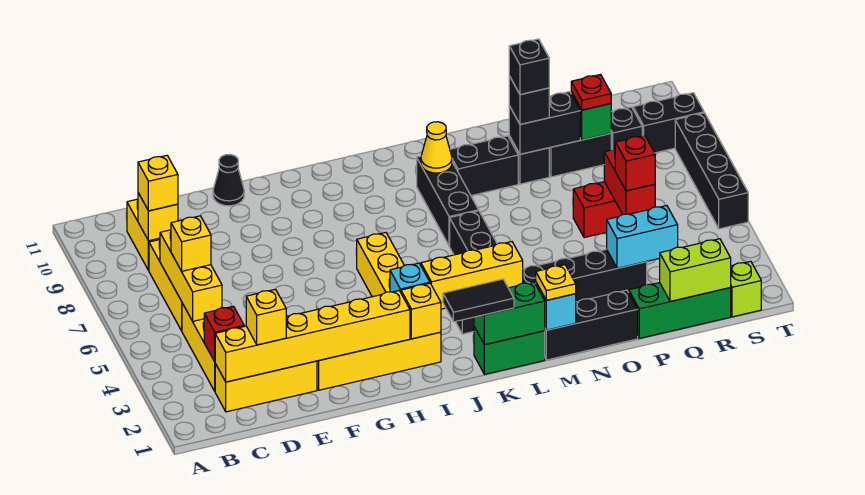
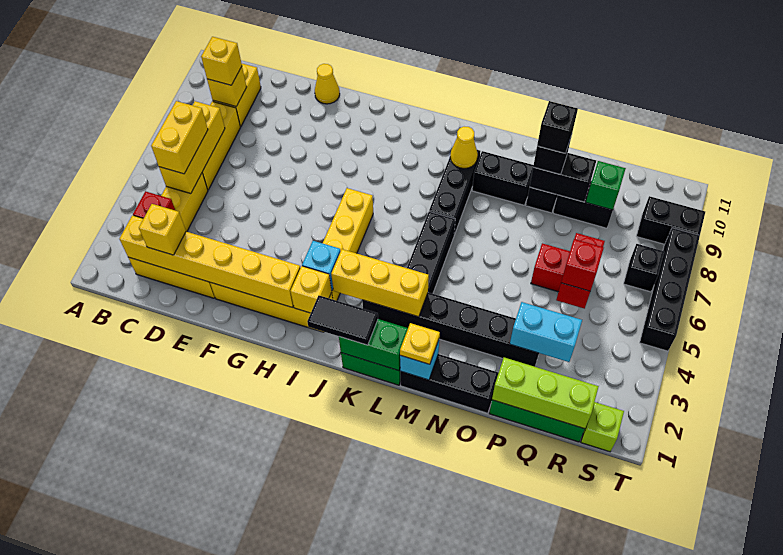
yellow 1x1 brick [171,216,211,271] -> yellow 1x2 brick [151,101,208,174]
black 1x1 cone [213,155,244,206] -> yellow 1x1 cone [315,64,340,104]
lime 1x2 brick [660,239,731,301] -> lime 1x3 brick [492,358,599,429]
red 1x1 plate [571,75,611,110] -> none
black 1x1 brick [611,107,642,150] -> black 1x1 brick moved to [624,244,664,292]

